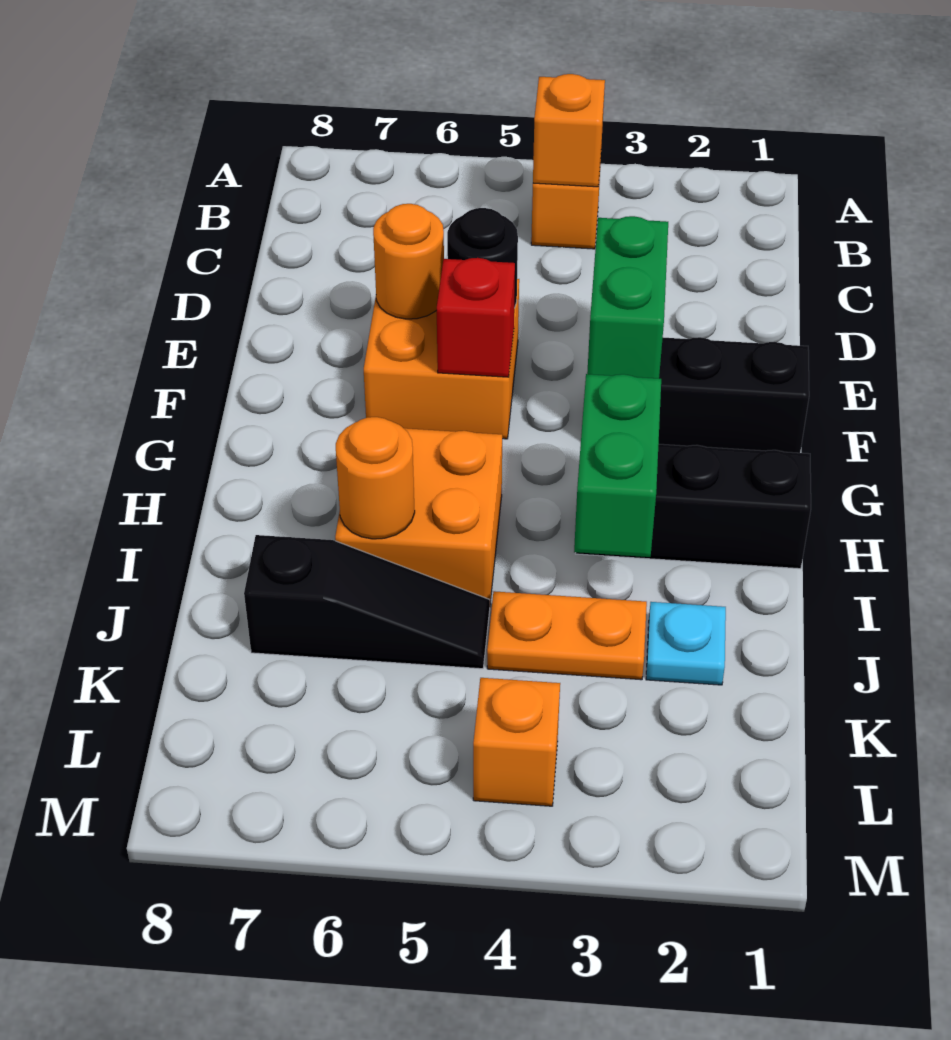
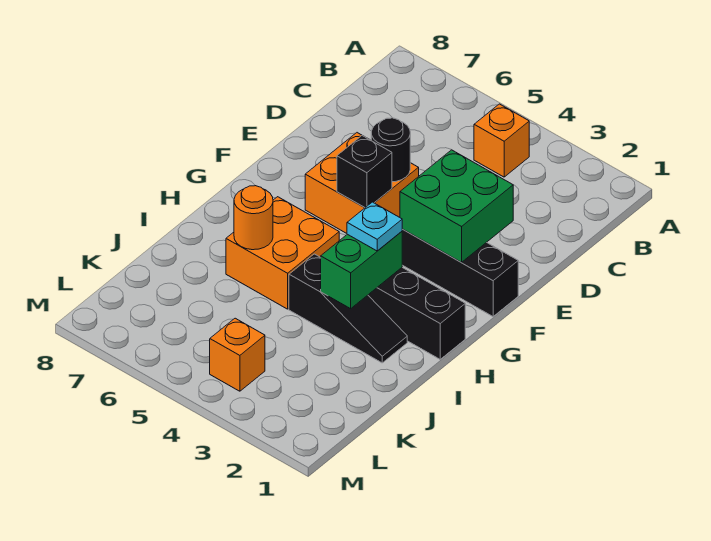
orange 1x1 brick [533,74,605,187] -> none
green 1x2 brick [587,216,668,378] -> green 2x2 brick [400,150,513,262]
orange 1x1 round brick [373,204,444,319] -> none
red 1x1 brick [437,258,515,377] -> black 1x1 brick [337,136,392,208]
cyan 1x1 plate [646,602,726,685] -> cyan 1x1 plate moved to [347,202,402,251]
orange 1x2 plate [487,591,647,680] -> none
black 1x3 slope [244,535,490,669] -> black 1x3 slope moved to [289,254,407,363]

